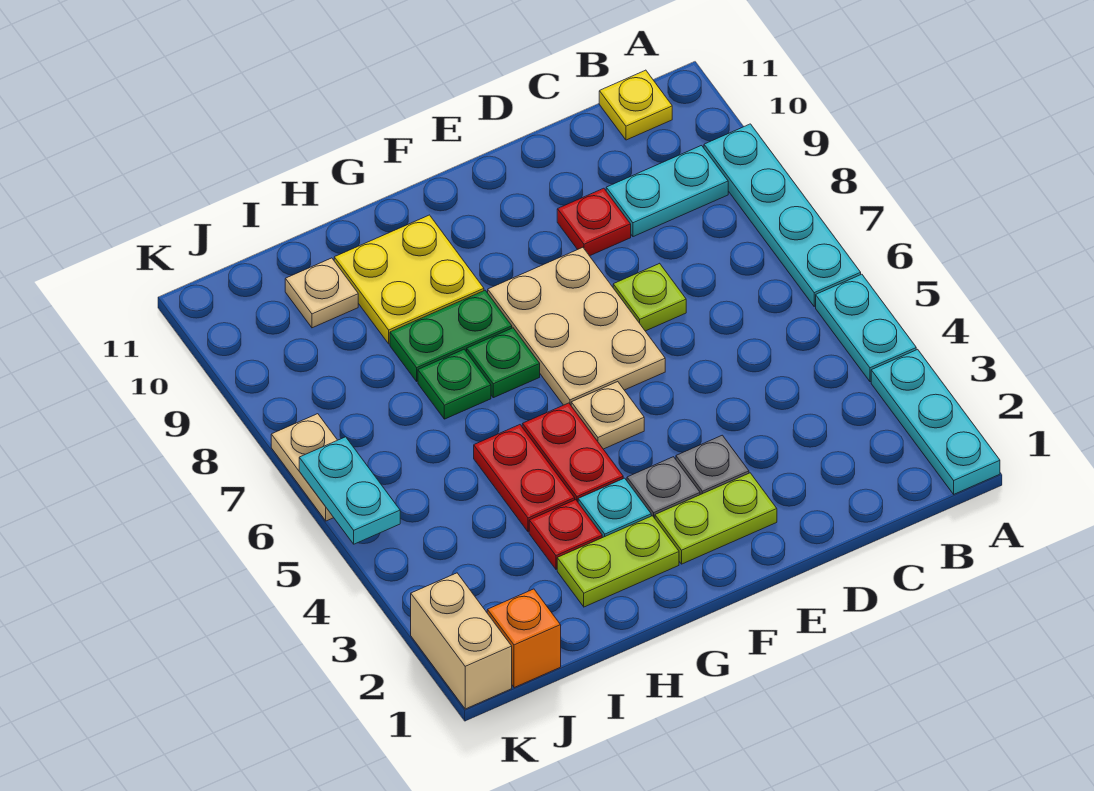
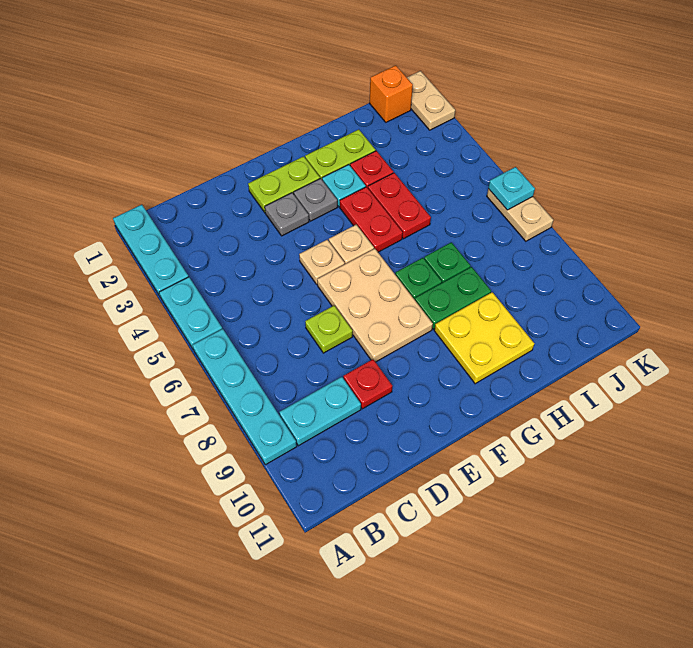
yellow 1x1 plate [599,70,672,140] -> none
tan 1x1 plate [285,258,358,328] -> tan 1x1 plate moved to [299,240,345,284]
tan 1x2 brick [411,573,512,709] -> tan 1x2 plate [407,71,455,130]
cyan 1x2 plate [299,437,400,544] -> cyan 1x1 plate [488,167,535,210]

